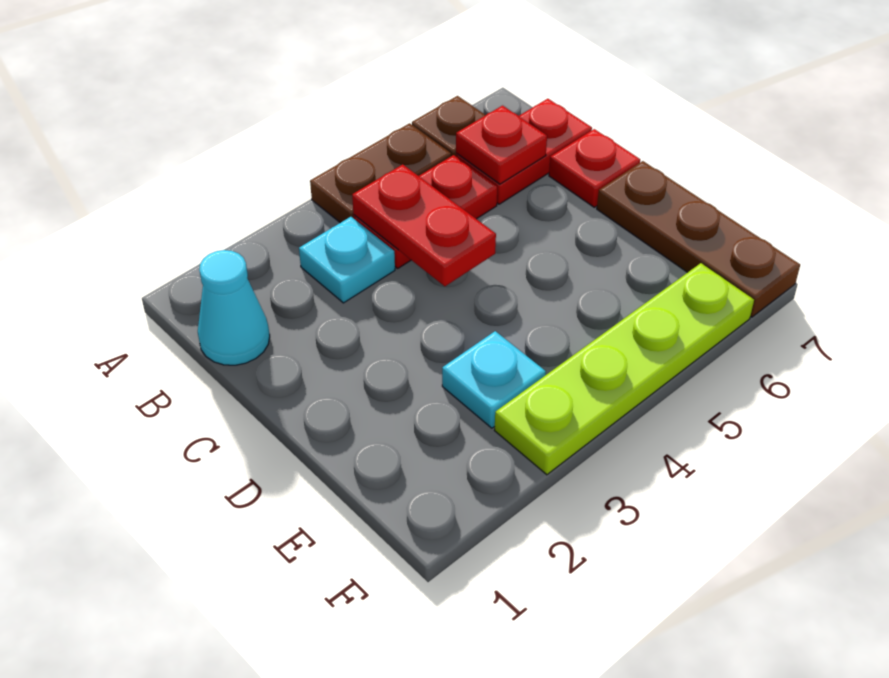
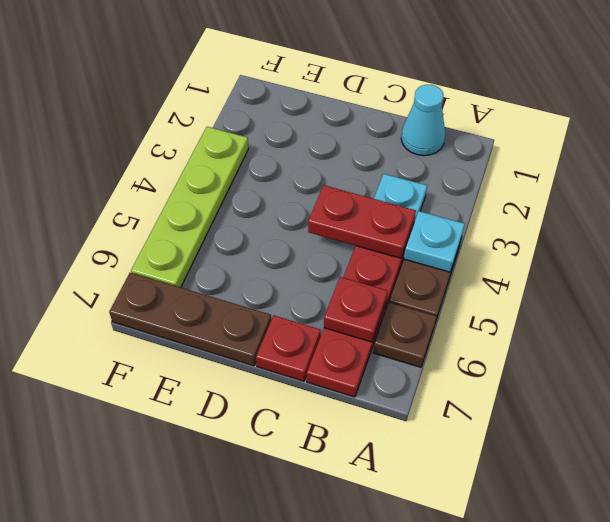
cyan 1x1 plate [442,331,546,428] -> cyan 1x1 plate moved to [404,211,465,272]

